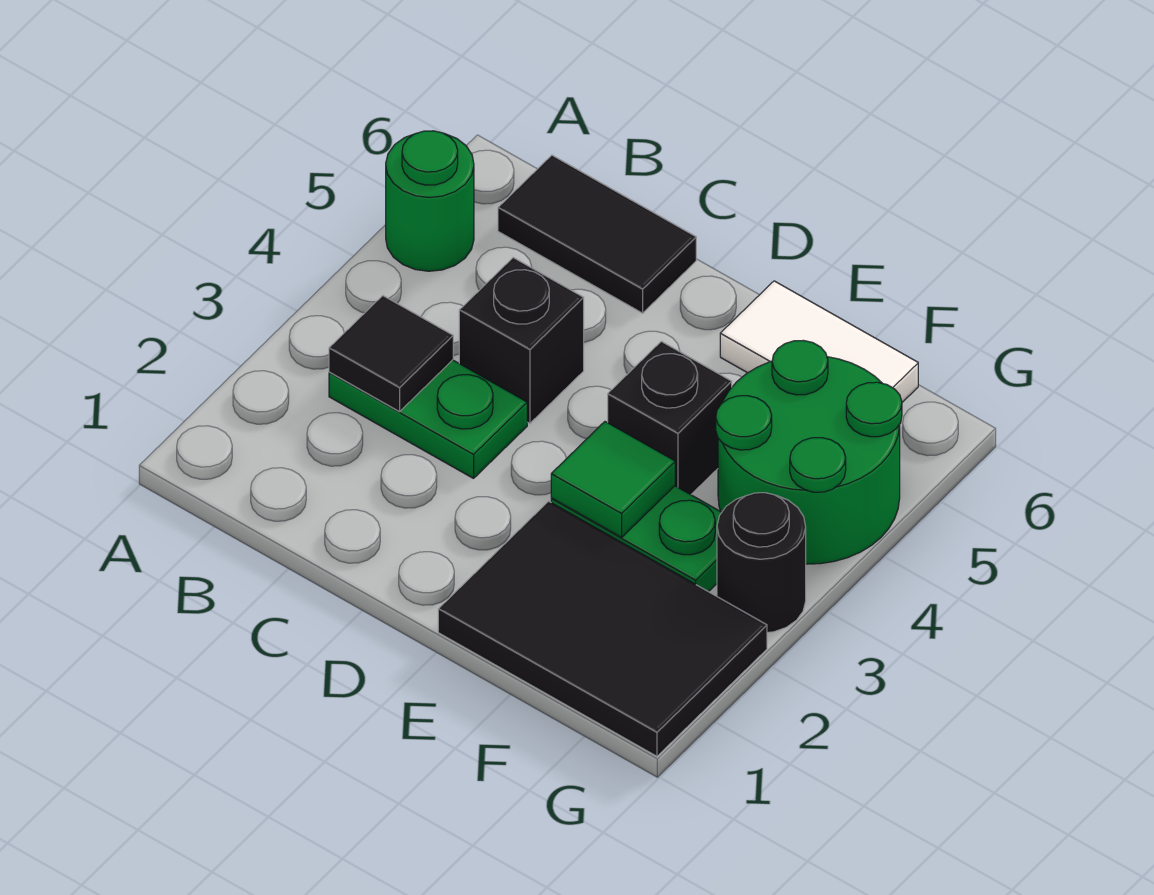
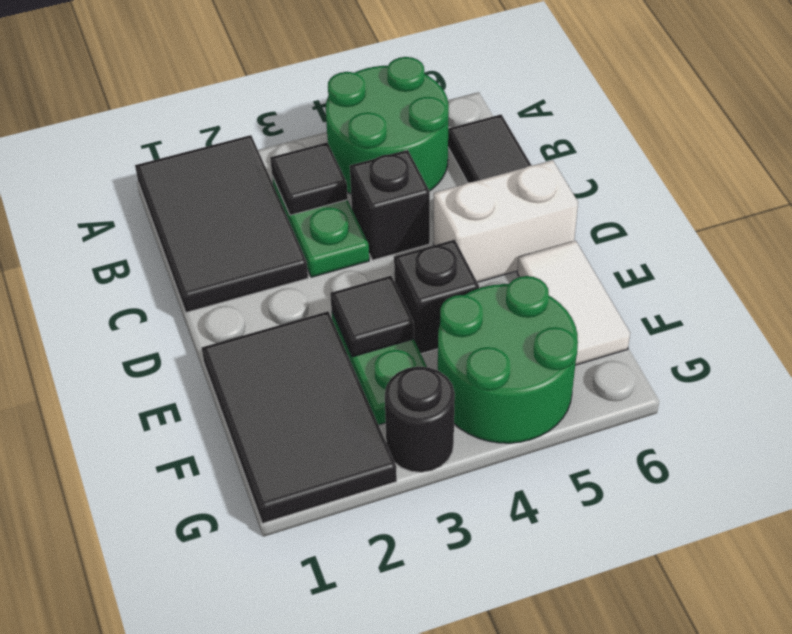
none -> black 2x3 tile [135,135,308,312]
green 1x1 round brick [386,131,474,271] -> green 2x2 round brick [326,57,449,194]
none -> white 1x2 brick [434,160,578,282]
green 1x1 tile [551,422,675,537] -> black 1x1 tile [330,276,414,357]

